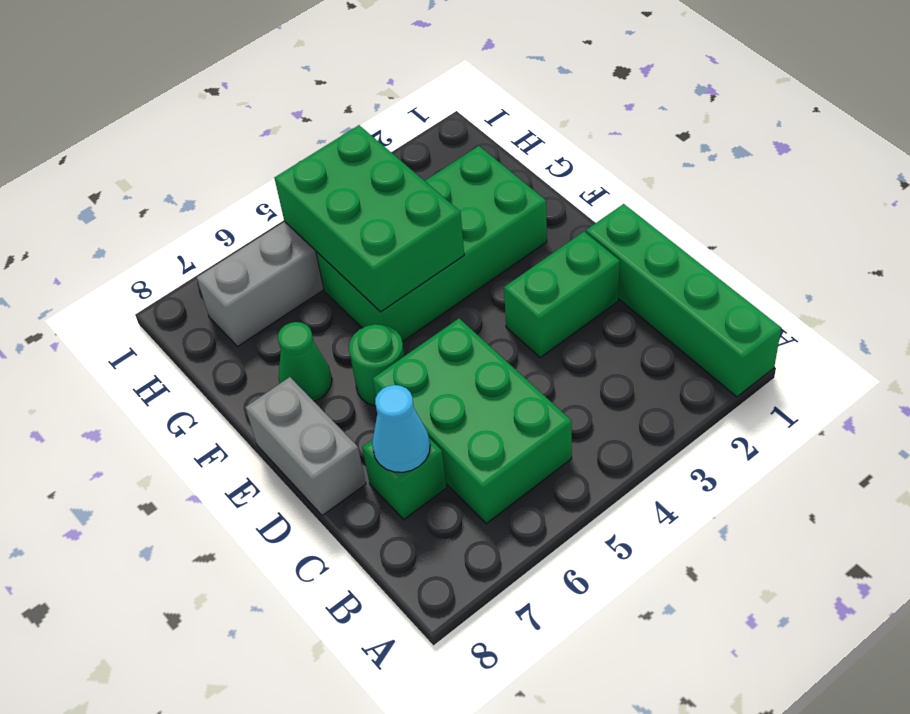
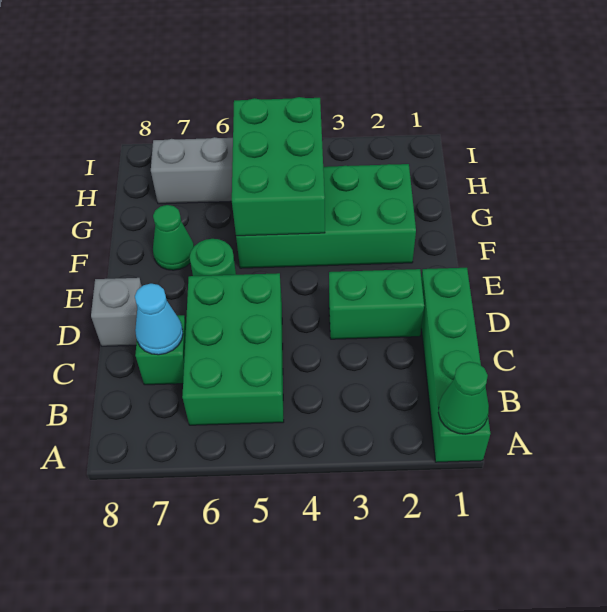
none -> green 1x1 cone [438,362,489,434]
grey 1x2 brick [245,377,366,516] -> grey 1x1 brick [91,278,142,346]

